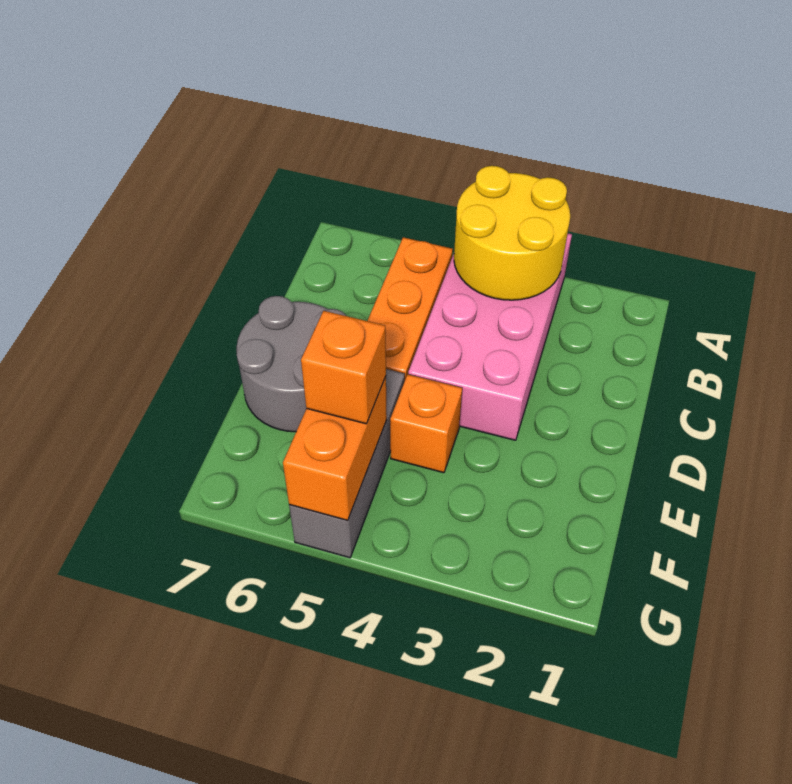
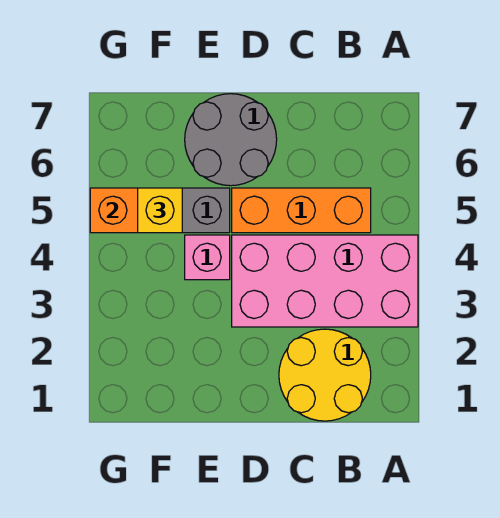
yellow 2x2 round brick [454,166,570,300] -> yellow 2x2 round brick moved to [279,329,371,421]
orange 1x1 brick [390,375,462,473] -> pink 1x1 brick [185,235,230,280]
orange 1x1 brick [301,311,386,424] -> yellow 1x1 brick [138,188,182,233]

